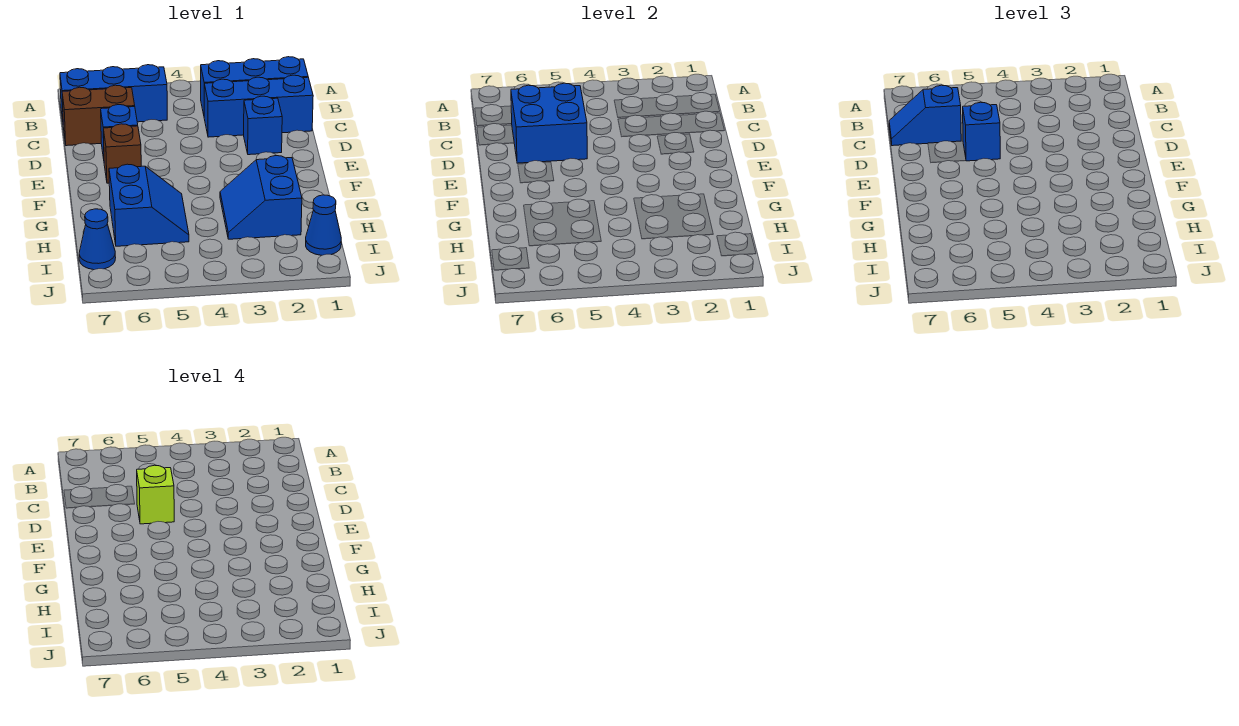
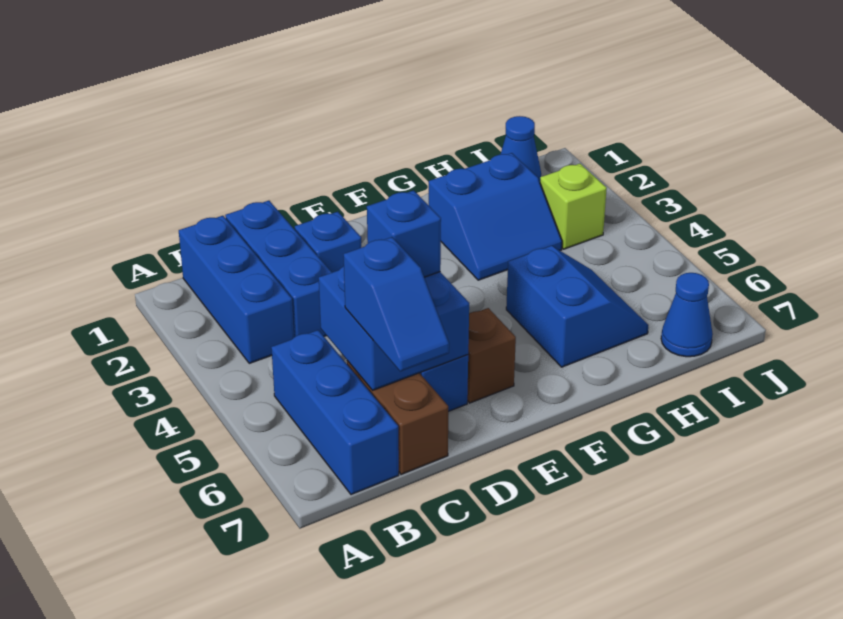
lime 1x1 brick [137,465,174,524] -> lime 1x1 brick moved to [540,164,607,249]
blue 2x2 slope [109,164,189,246] -> blue 2x2 slope turned to [506,246,648,367]

